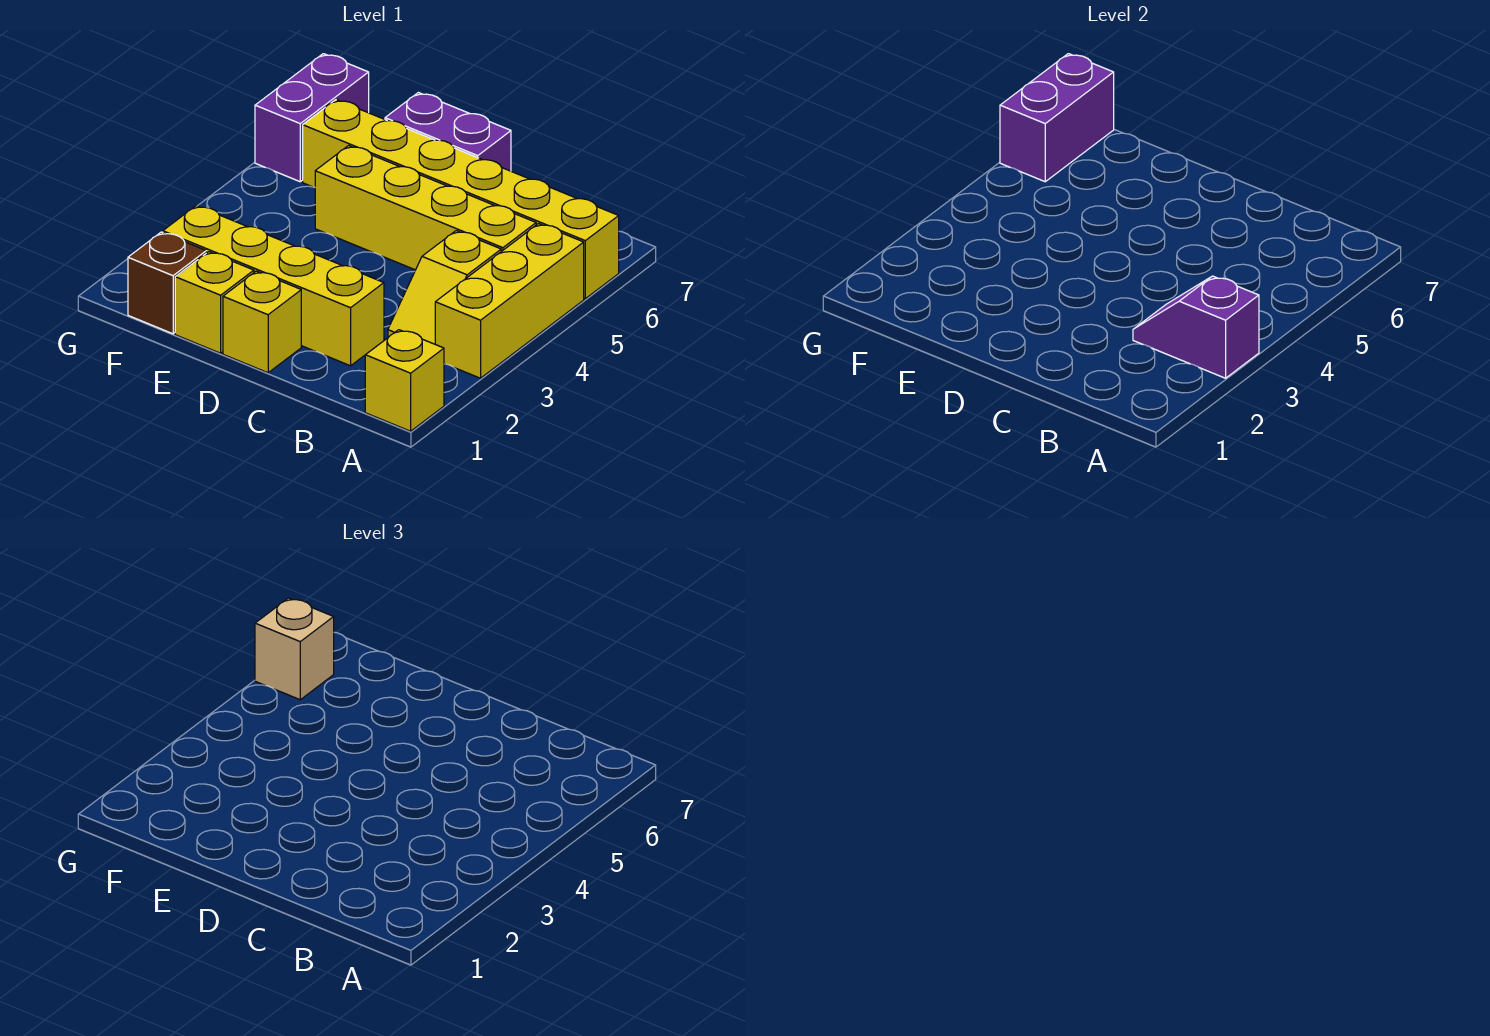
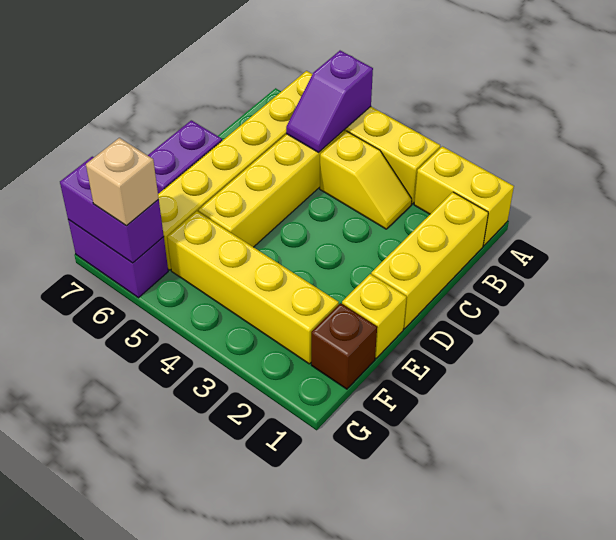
yellow 1x1 brick [365,330,444,431] -> yellow 1x2 brick [414,146,514,246]
purple 1x2 slope [1133,276,1259,378] -> purple 1x2 slope moved to [286,51,373,152]
yellow 1x4 brick [163,206,384,366] -> yellow 1x4 brick turned to [167,211,339,364]
yellow 1x1 brick [223,271,301,373] -> yellow 1x3 brick [371,192,488,329]

